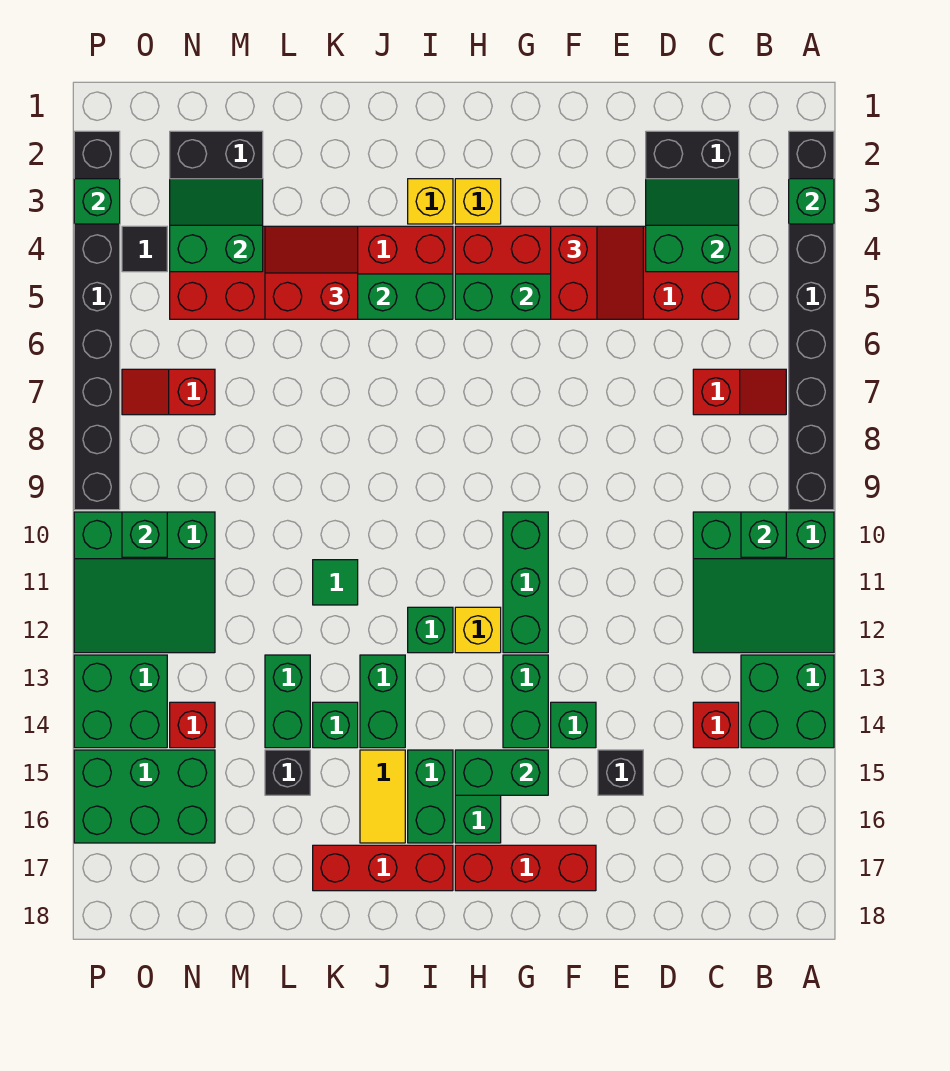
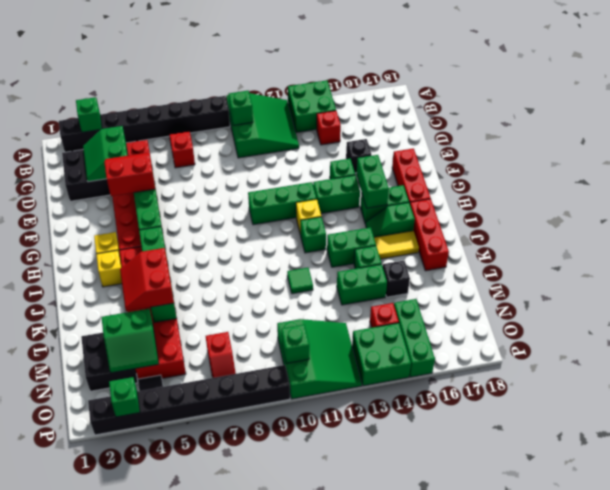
green 1x2 brick [408,750,453,843] -> green 1x2 slope [366,202,415,237]
green 2x2 slope [170,179,263,272] -> green 2x2 slope turned to [101,309,159,373]
green 2x3 brick [74,750,215,843] -> green 1x3 brick [394,299,435,377]

